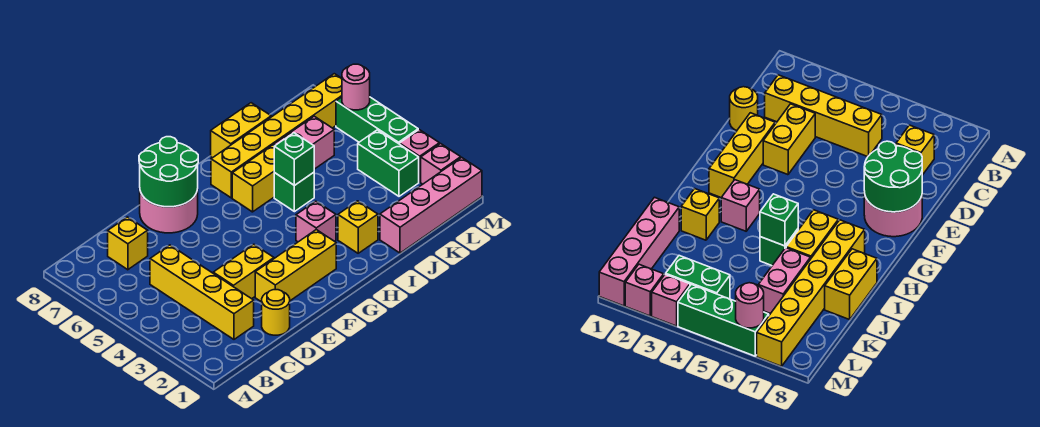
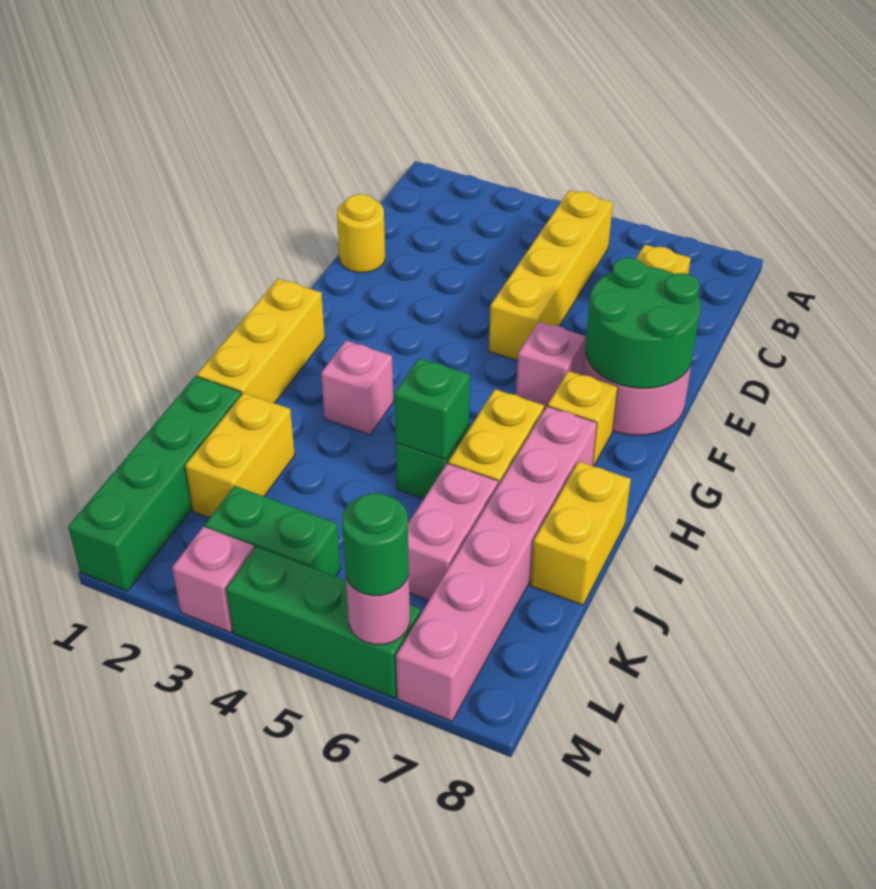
yellow 1x4 brick [150,245,254,339] -> yellow 1x4 brick turned to [489,190,613,360]
yellow 1x2 brick [213,244,274,299] -> yellow 1x2 brick moved to [185,393,295,517]
yellow 1x3 brick [255,230,336,302] -> yellow 1x3 brick moved to [197,279,325,403]
yellow 1x6 brick [211,74,342,198] -> pink 1x6 brick [396,406,597,721]
yellow 1x1 brick [338,201,378,253] -> yellow 1x1 brick moved to [548,371,618,466]
pink 1x4 brick [380,158,482,253] -> green 1x4 brick [68,376,242,591]
pink 1x1 brick [421,144,461,184] -> pink 1x1 brick moved to [516,322,586,409]
none -> green 1x1 round brick [342,493,409,596]

